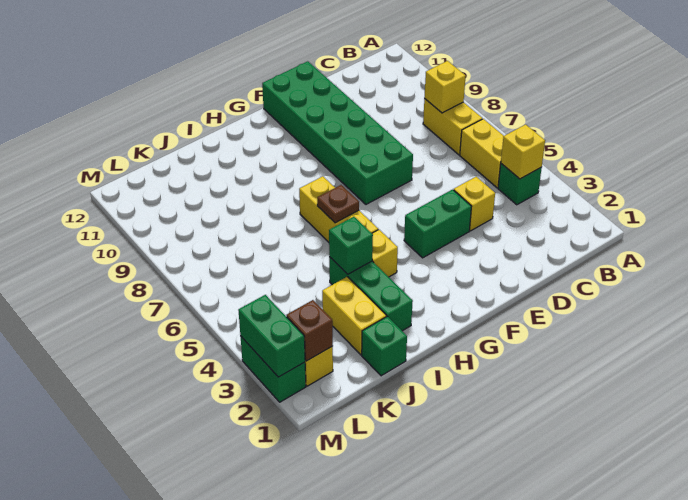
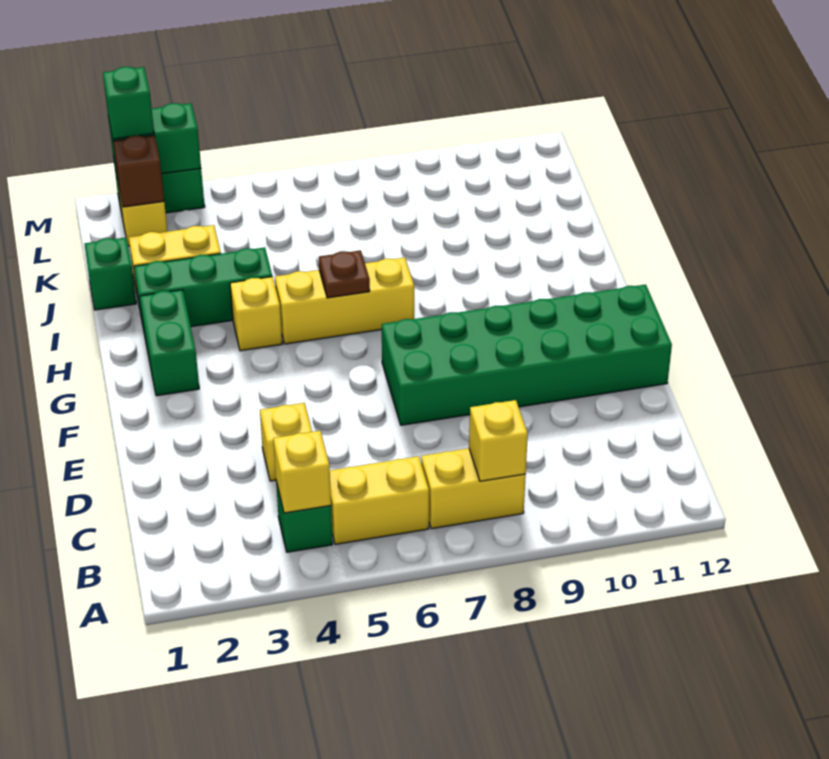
green 1x2 brick [404,190,472,258] -> green 1x2 brick moved to [140,290,199,396]
green 1x1 brick [329,217,373,274] -> green 1x1 brick moved to [103,67,154,139]

